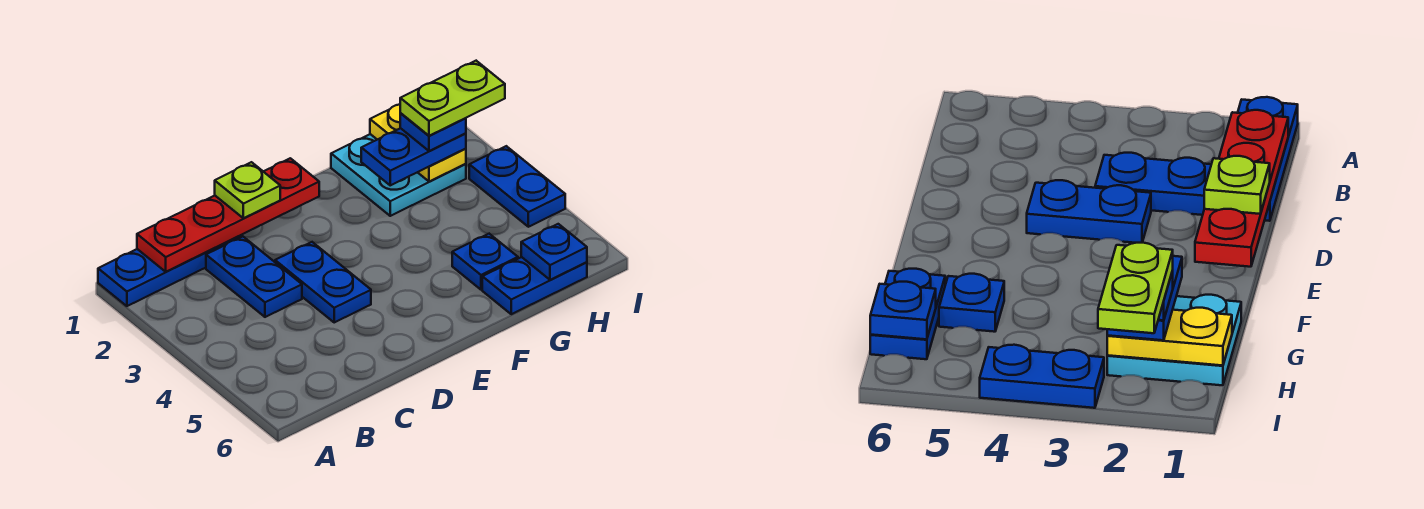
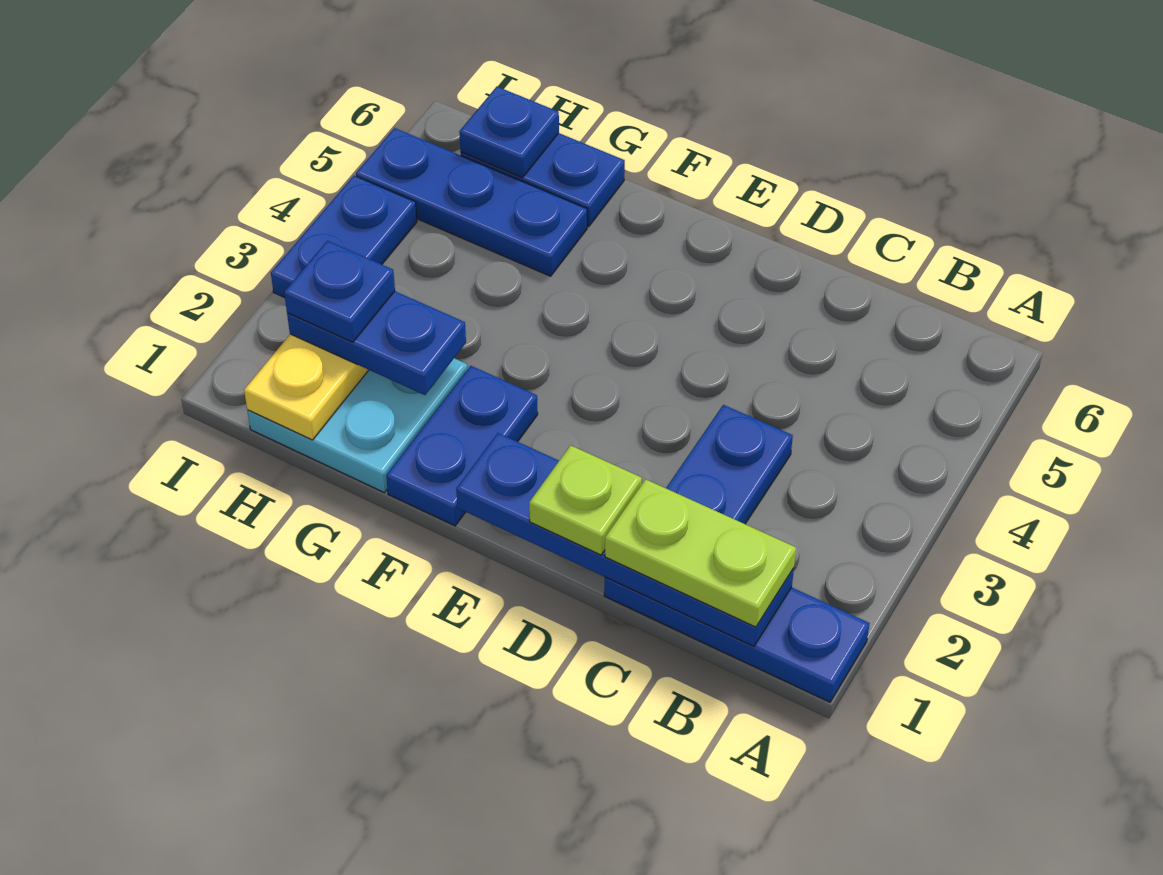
red 1x4 plate [137,158,319,272] -> blue 1x4 plate [456,433,794,647]
blue 1x2 plate [275,242,371,322] -> blue 1x2 plate moved to [386,366,538,526]
blue 1x1 plate [452,234,518,290] -> blue 1x3 plate [356,128,587,276]
lime 1x2 plate [400,61,505,136] -> lime 1x2 plate moved to [605,479,796,627]

